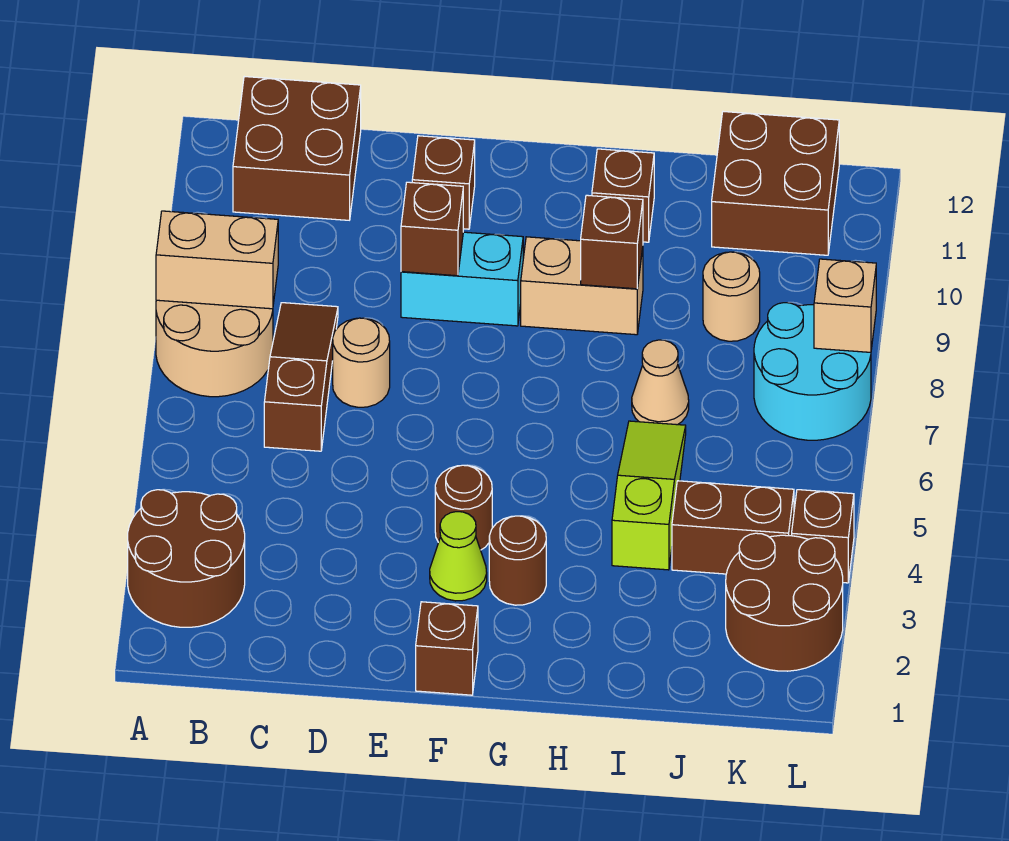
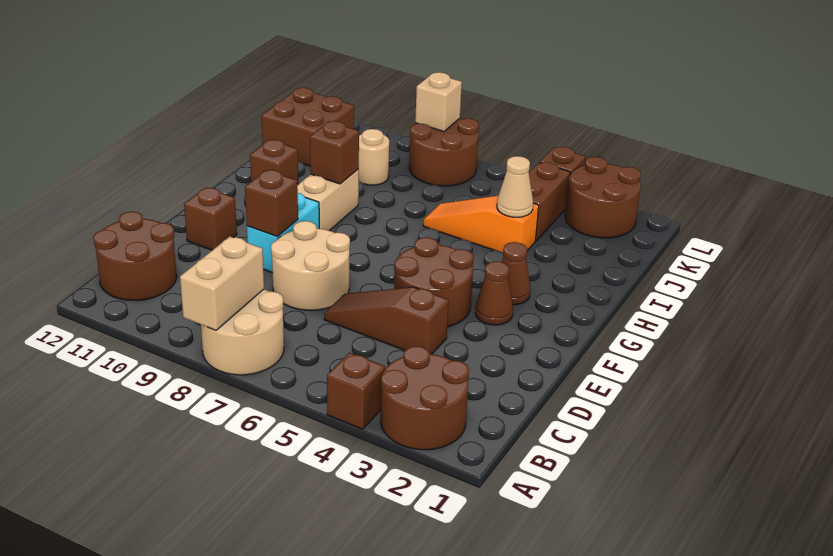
brown 2x2 brick [233,77,361,220] -> brown 2x2 round brick [93,212,177,300]
brown 1x3 slope [264,303,338,451] -> brown 1x3 slope moved to [324,287,449,354]
tan 1x1 round brick [333,318,390,407] -> tan 2x2 round brick [271,221,350,310]
brown 1x1 brick [416,602,478,695] -> brown 1x1 brick moved to [327,353,385,429]
lime 1x1 cone [430,512,487,601] -> brown 1x1 cone [475,261,513,325]
brown 1x1 round brick [435,465,492,550] -> brown 2x2 round brick [394,237,474,327]
brown 1x1 round brick [489,516,546,605] -> brown 1x1 cone [502,242,531,305]
lime 1x3 slope [612,421,686,570] -> orange 1x3 slope [423,196,539,253]
tan 1x1 cone [632,340,689,425] -> tan 1x1 cone moved to [497,156,533,217]
cyan 2x2 round brick [754,303,871,440] -> brown 2x2 round brick [409,118,479,186]

